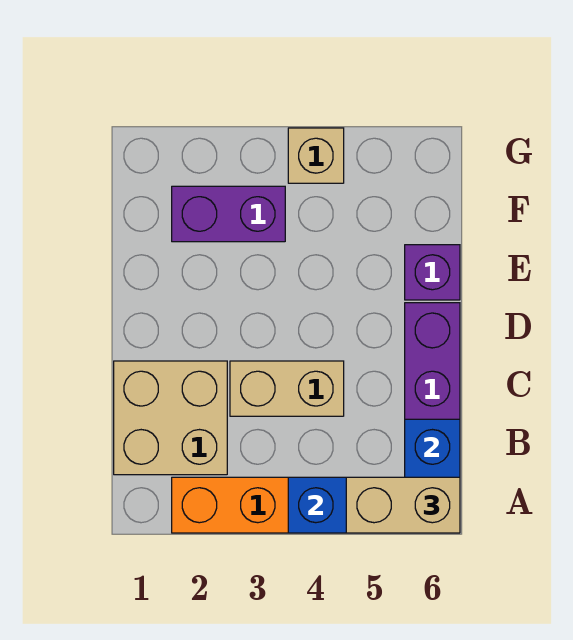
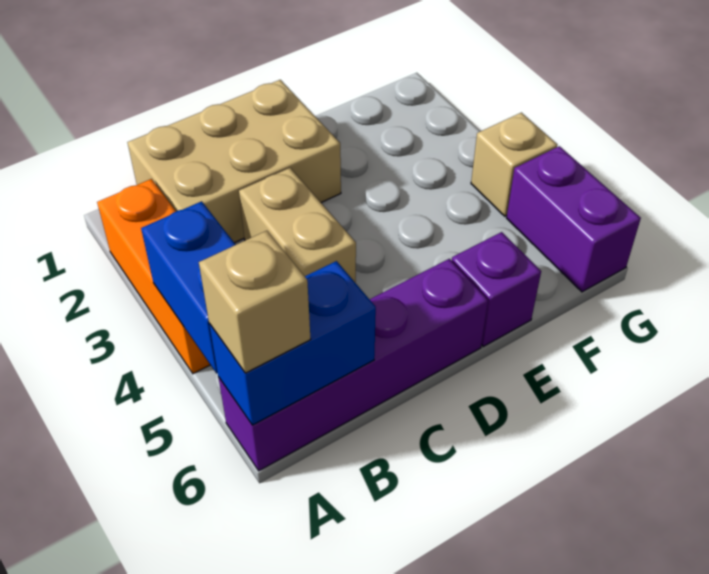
tan 1x2 brick [346,477,460,533] -> tan 1x1 brick [199,231,311,373]
tan 2x2 brick [114,361,227,475] -> tan 2x3 brick [127,80,341,243]
purple 1x2 brick [172,186,285,242] -> purple 1x2 brick moved to [507,146,641,292]

